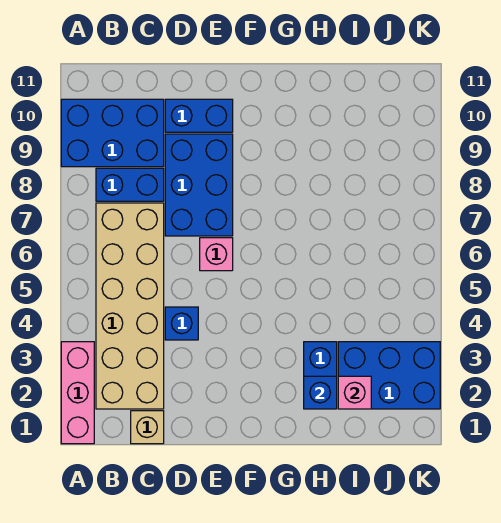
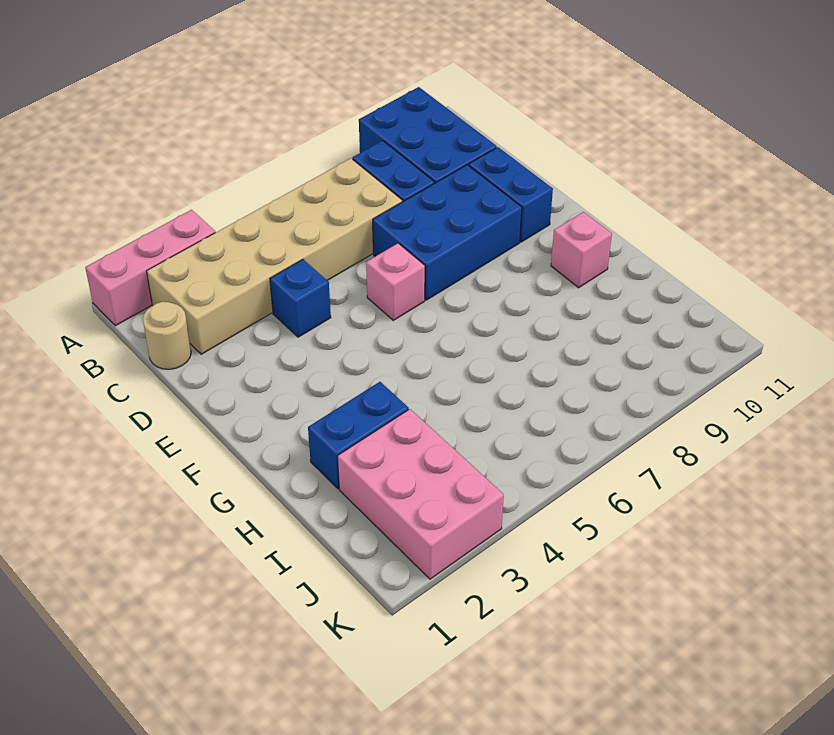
tan 1x1 brick [131,411,164,444] -> tan 1x1 round brick [143,302,191,369]
blue 1x1 brick [304,376,337,409] -> none
blue 2x3 brick [338,342,440,409] -> pink 2x3 brick [338,409,504,579]
pink 1x1 brick [338,376,371,409] -> pink 1x1 brick moved to [551,212,612,288]

